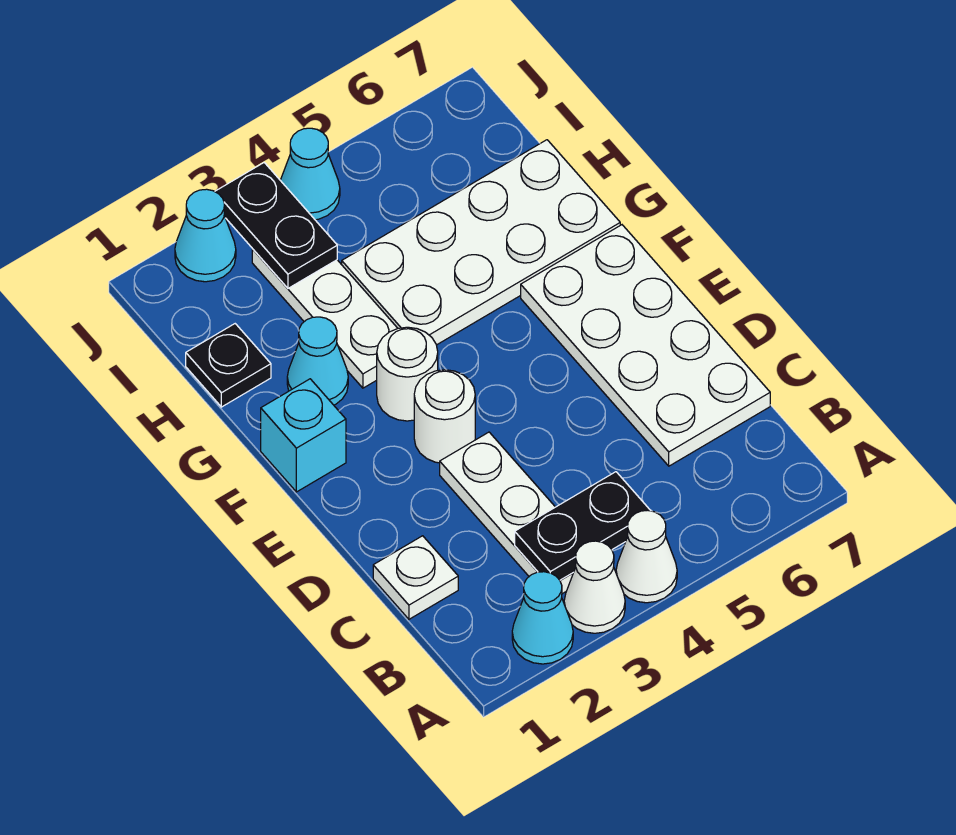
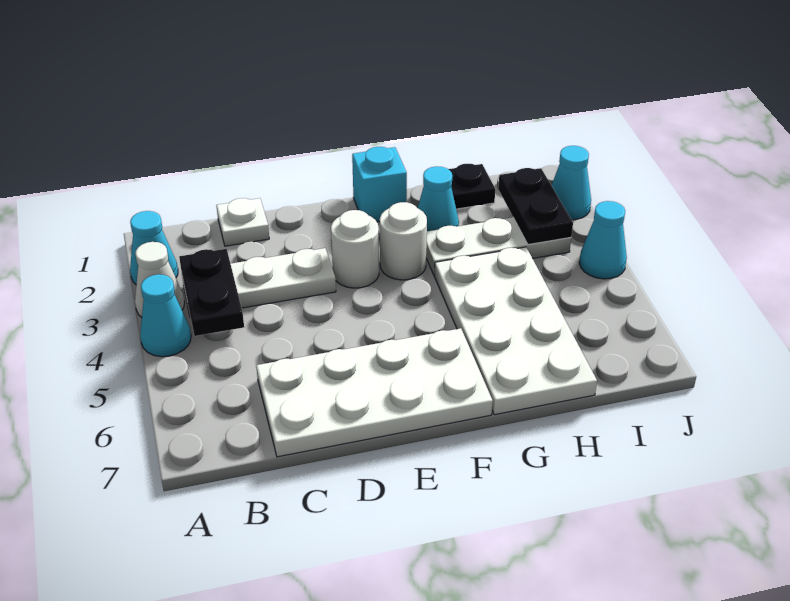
white 1x1 cone [616,511,677,603] -> cyan 1x1 cone [140,274,191,357]
black 1x2 plate [215,163,337,288] -> black 1x2 plate turned to [498,168,573,245]

